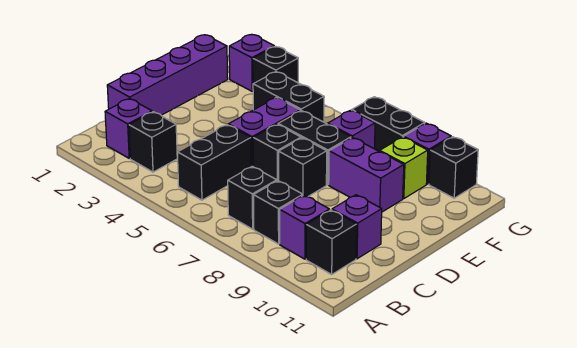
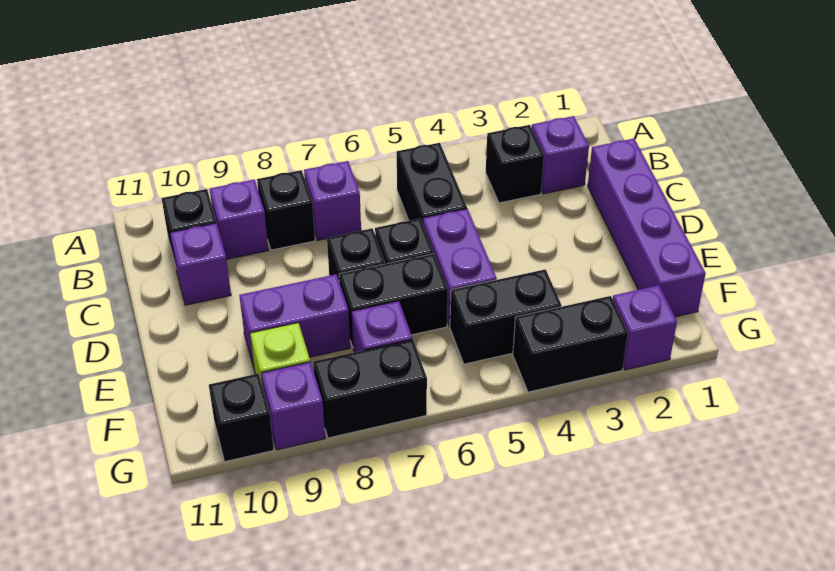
black 1x1 brick [228,166,277,229] -> purple 1x1 brick [304,161,361,240]
black 1x1 brick [253,46,298,83] -> black 1x2 brick [513,296,628,392]

